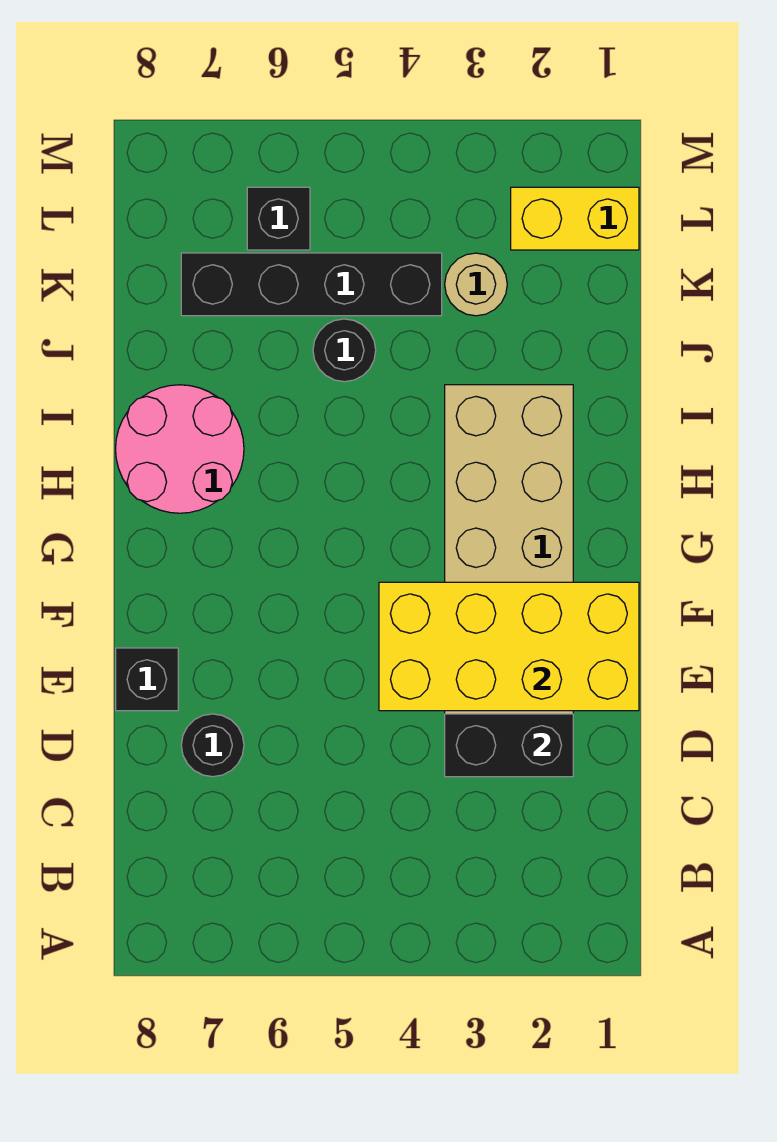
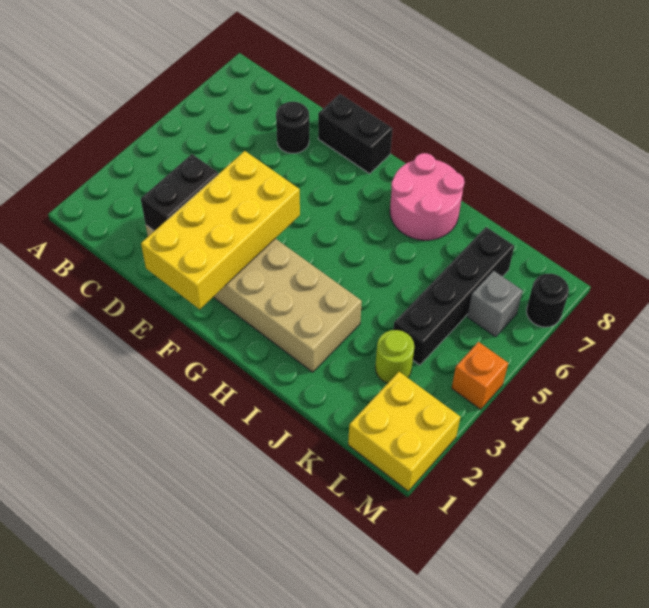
black 1x1 brick [116,648,178,711] -> black 1x2 brick [318,94,393,174]
black 1x1 round brick [313,319,376,382] -> black 1x1 round brick moved to [526,274,569,327]
tan 1x1 round brick [445,253,507,316] -> lime 1x1 round brick [375,330,414,383]
yellow 1x2 brick [511,187,639,250] -> yellow 2x2 brick [348,372,460,491]
black 1x1 brick [247,187,310,250] -> grey 1x1 brick [467,271,523,337]
none -> orange 1x1 brick [452,342,508,410]

